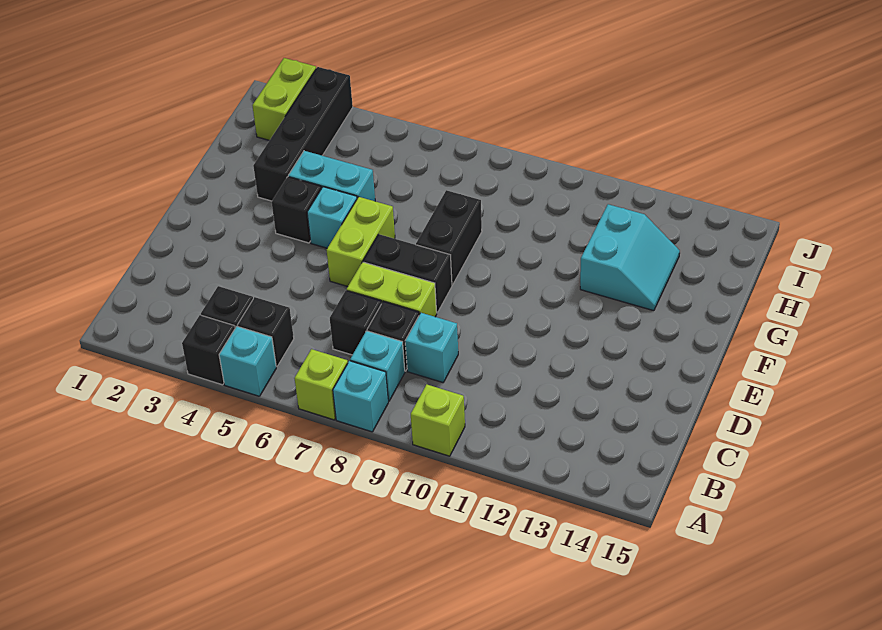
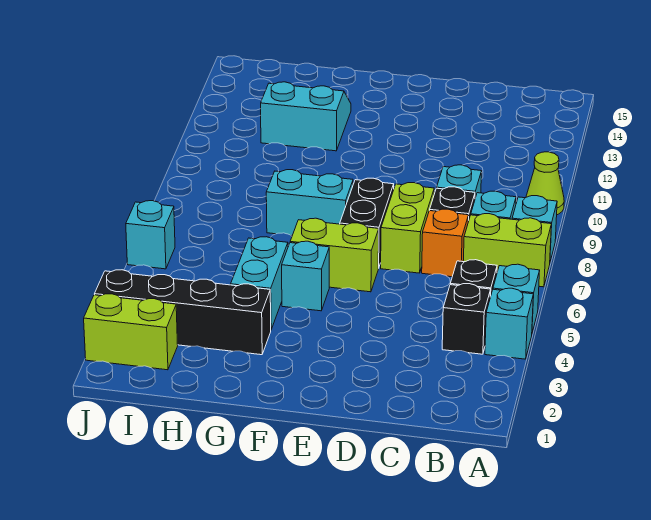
black 1x1 brick [182,315,235,385] -> cyan 1x1 brick [485,288,533,359]
lime 1x1 brick [294,349,348,420] -> lime 1x2 brick [463,214,551,287]
lime 1x1 brick [411,384,465,456] -> lime 1x1 cone [526,152,564,215]
black 1x1 brick [330,290,381,355] -> orange 1x1 brick [422,209,469,277]
black 1x1 brick [272,177,321,243] -> none
black 1x2 brick [416,190,482,285] -> cyan 1x2 brick [266,170,353,236]
none -> cyan 1x1 brick [126,201,175,269]

